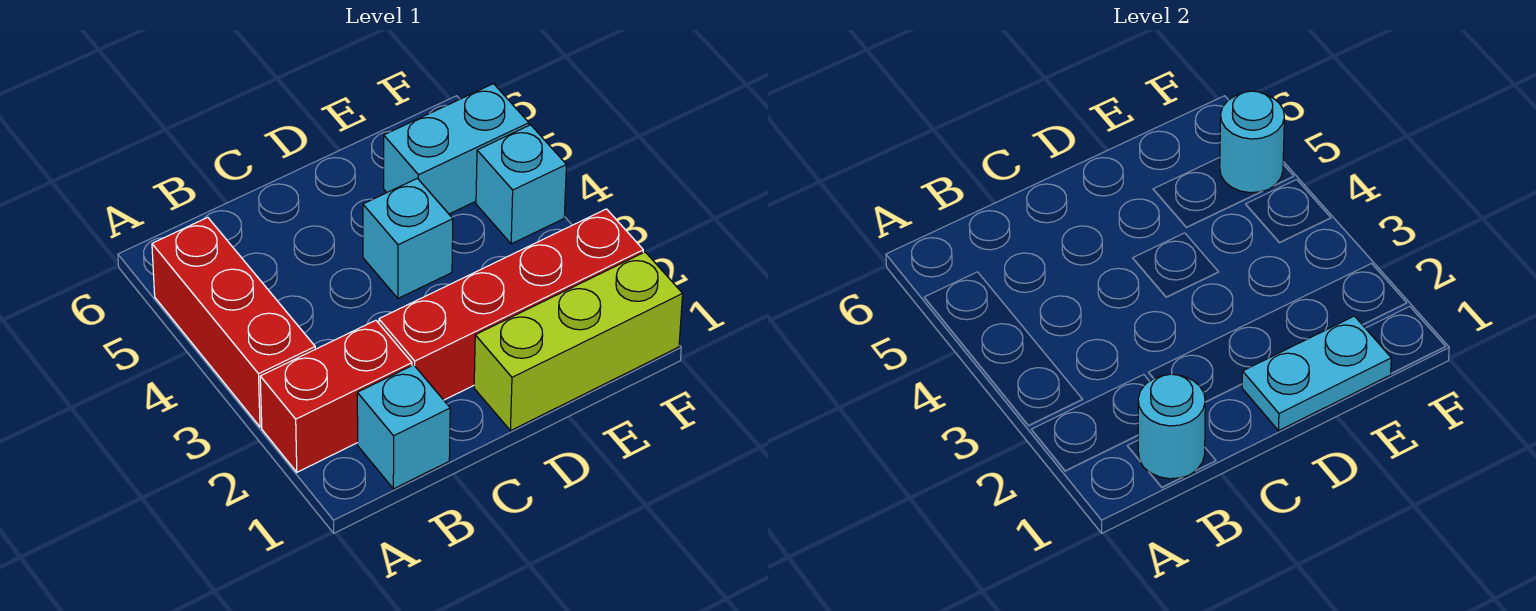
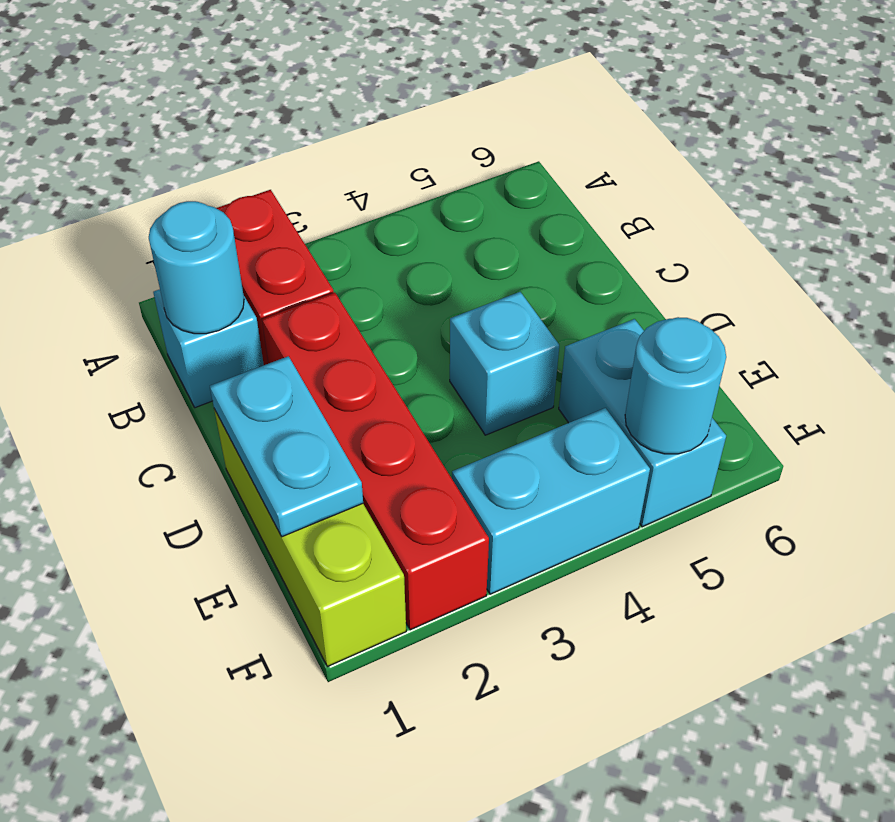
red 1x3 brick [152,217,315,427] -> none
cyan 1x1 brick [476,125,566,244] -> cyan 1x2 brick [452,408,650,594]

